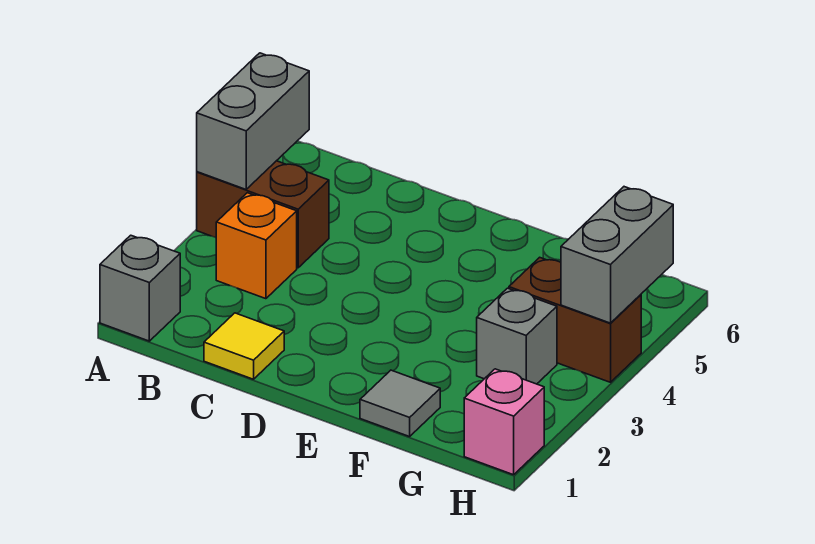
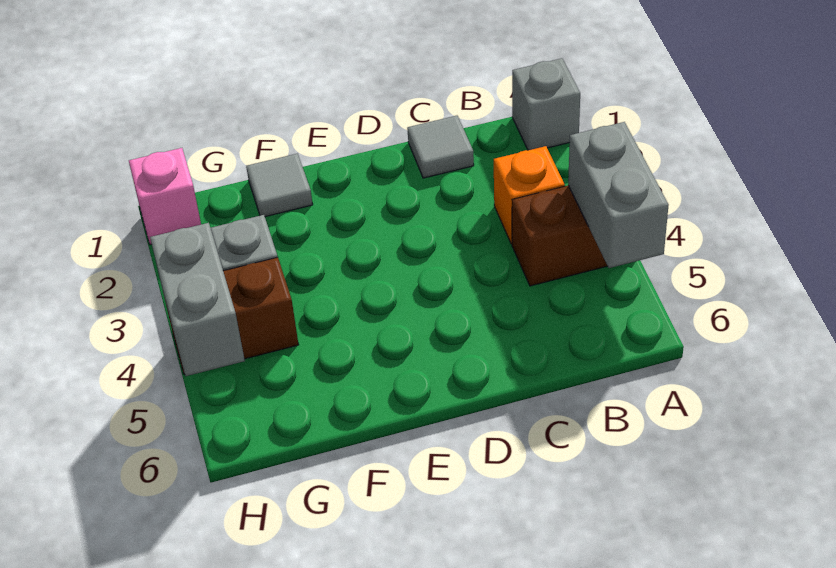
yellow 1x1 tile [204,313,284,379] -> grey 1x1 tile [407,116,474,178]

